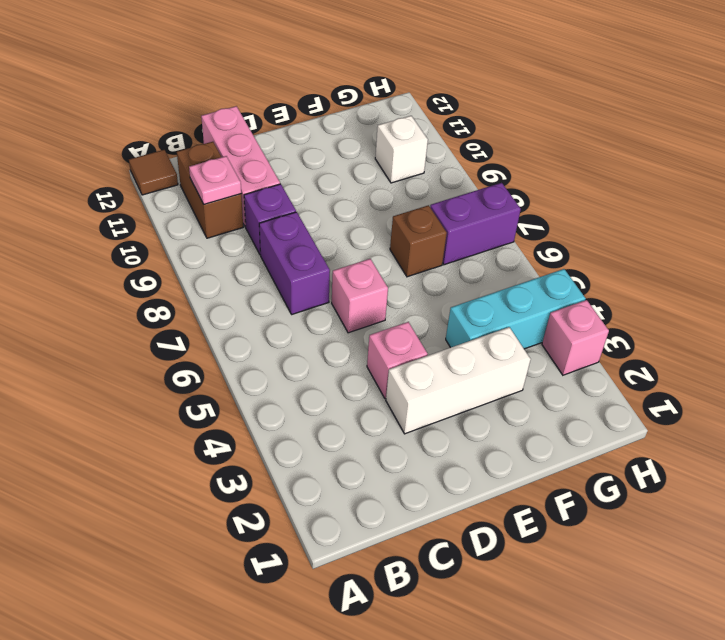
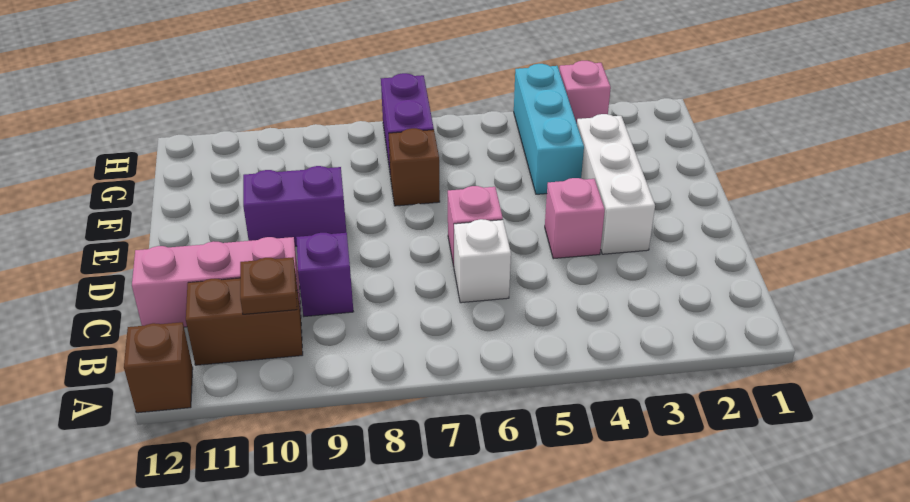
brown 1x1 tile [129,150,178,195] -> brown 1x1 brick [124,322,193,413]
pink 1x1 plate [189,156,241,204] -> brown 1x1 plate [240,257,297,314]
purple 1x2 brick [259,212,330,314] -> purple 1x2 brick moved to [243,166,346,246]
white 1x1 brick [375,116,428,183] -> white 1x1 brick moved to [454,219,511,303]

